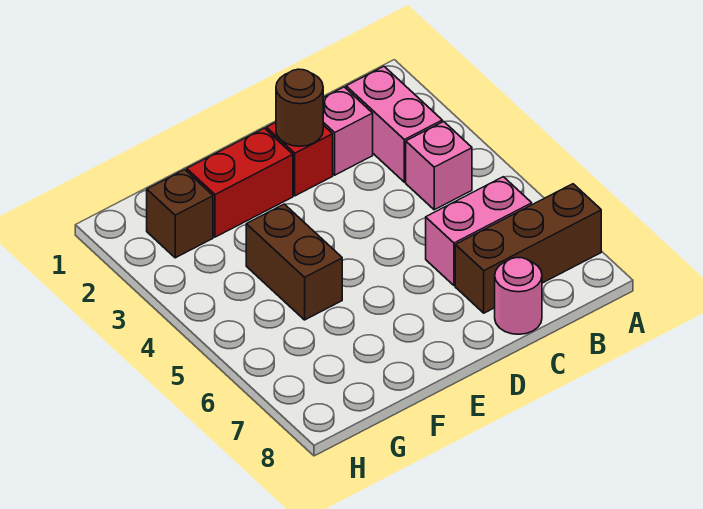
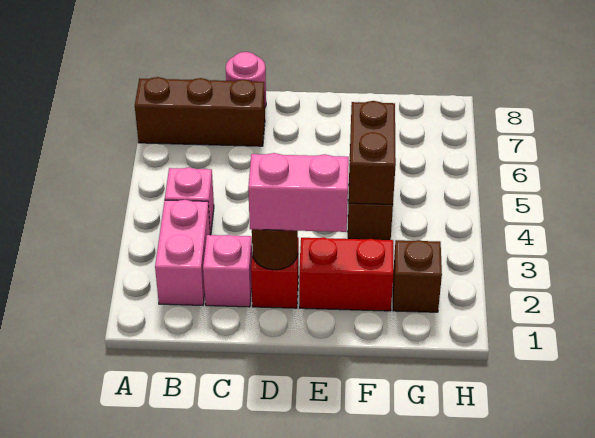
pink 1x2 brick [426,177,532,286] -> pink 1x2 brick moved to [248,153,349,232]
none -> brown 1x2 brick [349,101,396,204]

